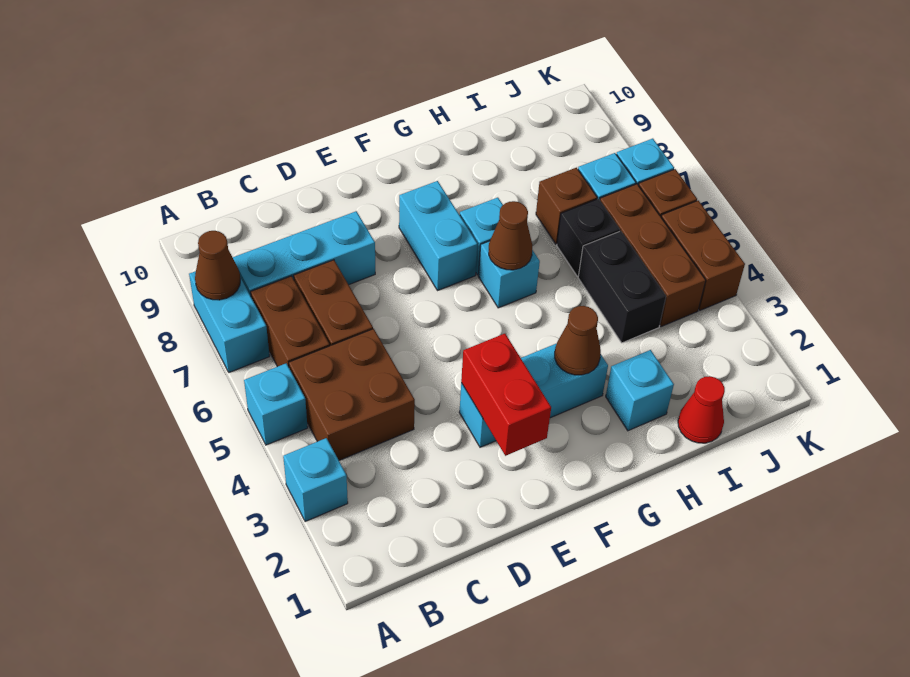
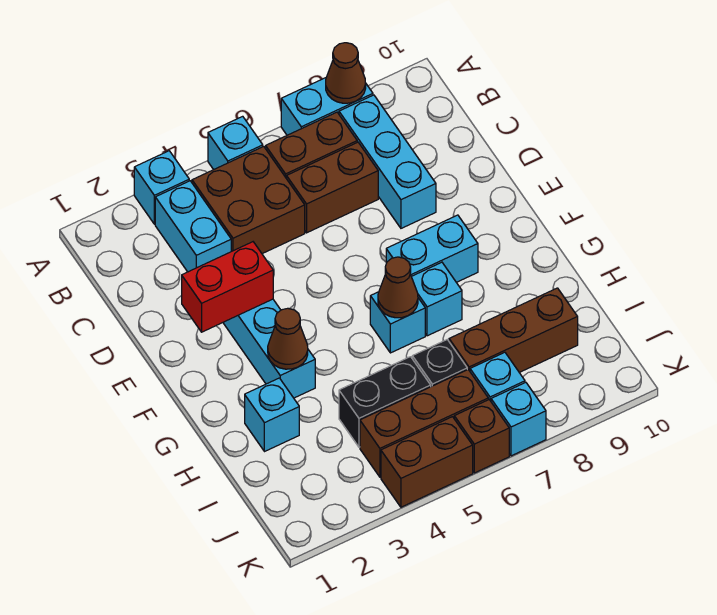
none -> cyan 1x2 brick [155,181,231,272]
red 1x1 cone [678,376,725,443] -> none
brown 1x1 brick [536,168,597,244] -> brown 1x3 brick [449,288,578,372]

